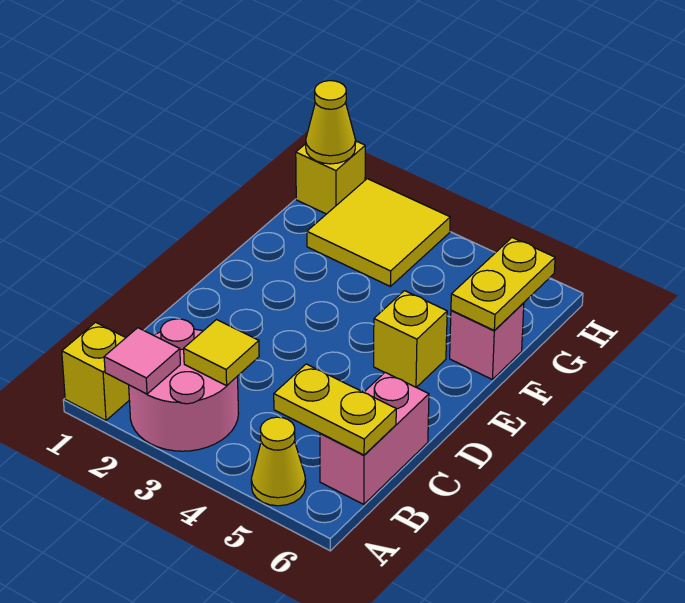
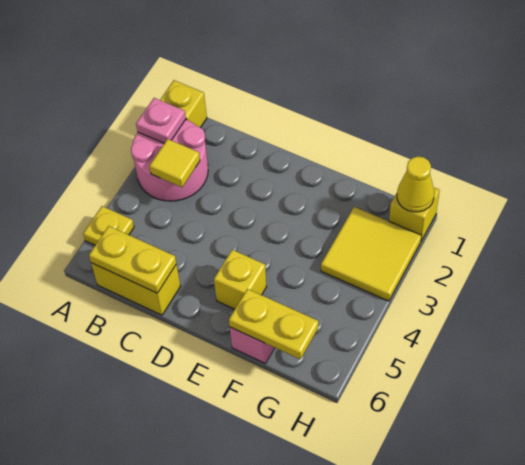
pink 1x1 tile [104,328,180,394] -> pink 1x1 plate [136,98,186,143]
yellow 1x1 cone [251,417,306,506] -> yellow 1x1 plate [83,206,134,245]
yellow 1x2 plate [274,364,396,455] -> yellow 1x2 plate turned to [89,226,176,293]
pink 1x2 brick [320,372,429,505] -> yellow 1x2 brick [91,263,181,315]

